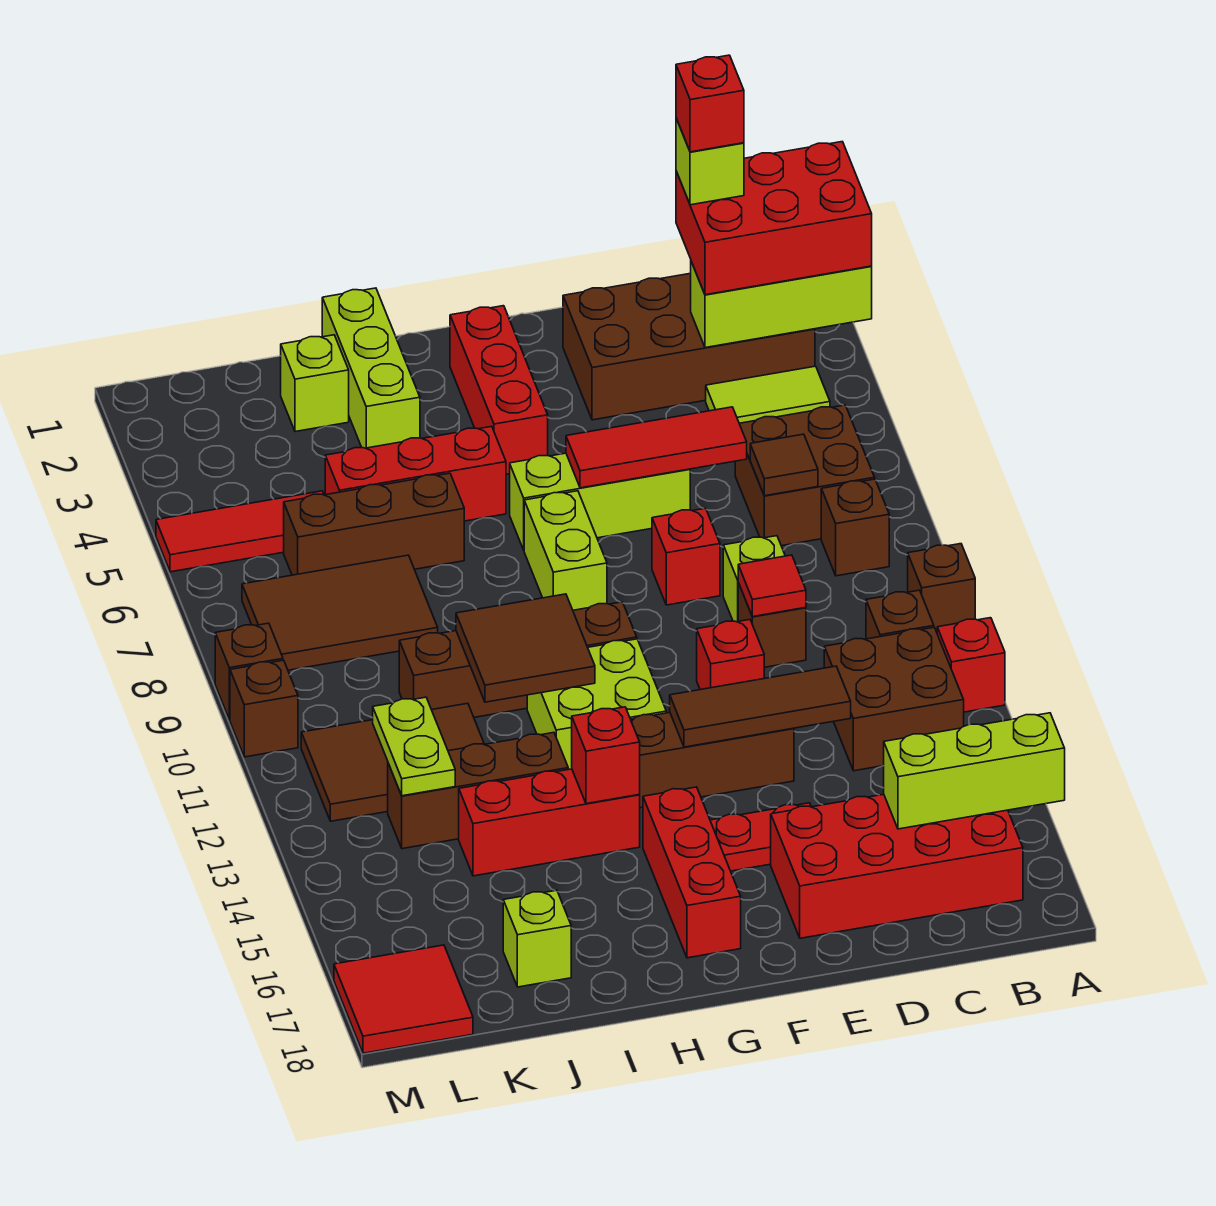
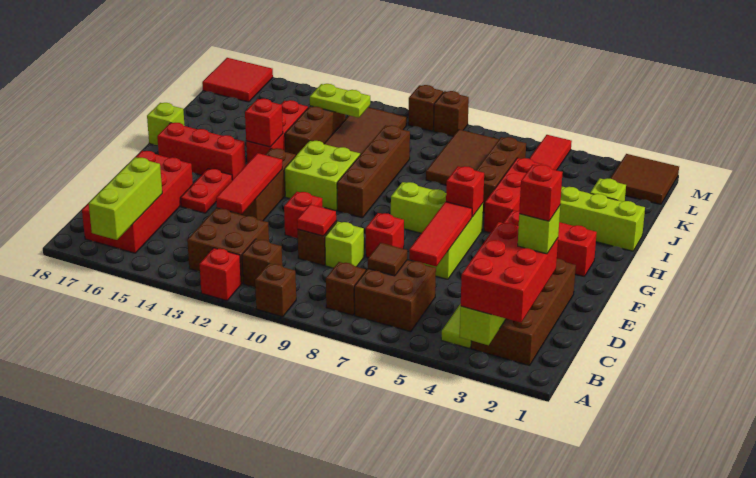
brown 1x3 tile [670,666,851,747] -> red 1x3 tile [216,153,282,214]
none -> red 1x1 brick [446,166,484,217]
brown 2x2 tile [456,594,595,702] -> brown 2x2 tile moved to [610,154,679,204]
lime 1x1 brick [503,890,571,987] -> lime 1x1 brick moved to [147,103,185,145]

